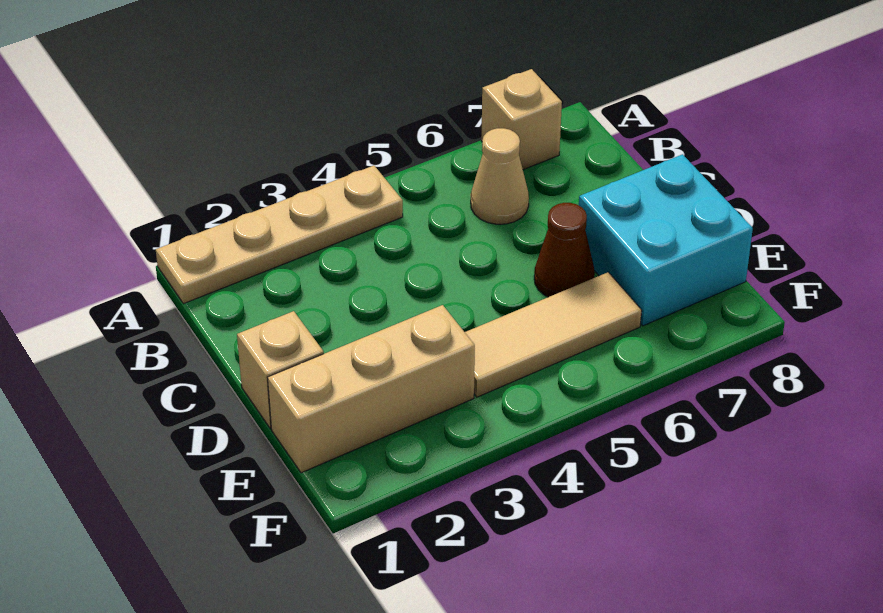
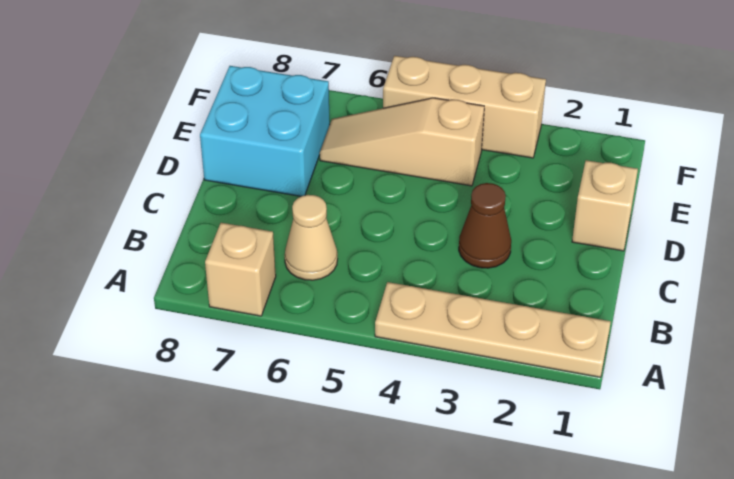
brown 1x1 cone [534,203,595,297] -> brown 1x1 cone moved to [459,183,511,268]
tan 1x3 brick [267,305,475,473] -> tan 1x3 brick moved to [383,56,546,158]
tan 1x3 tile [465,272,642,397] -> tan 1x3 slope [320,98,484,186]

